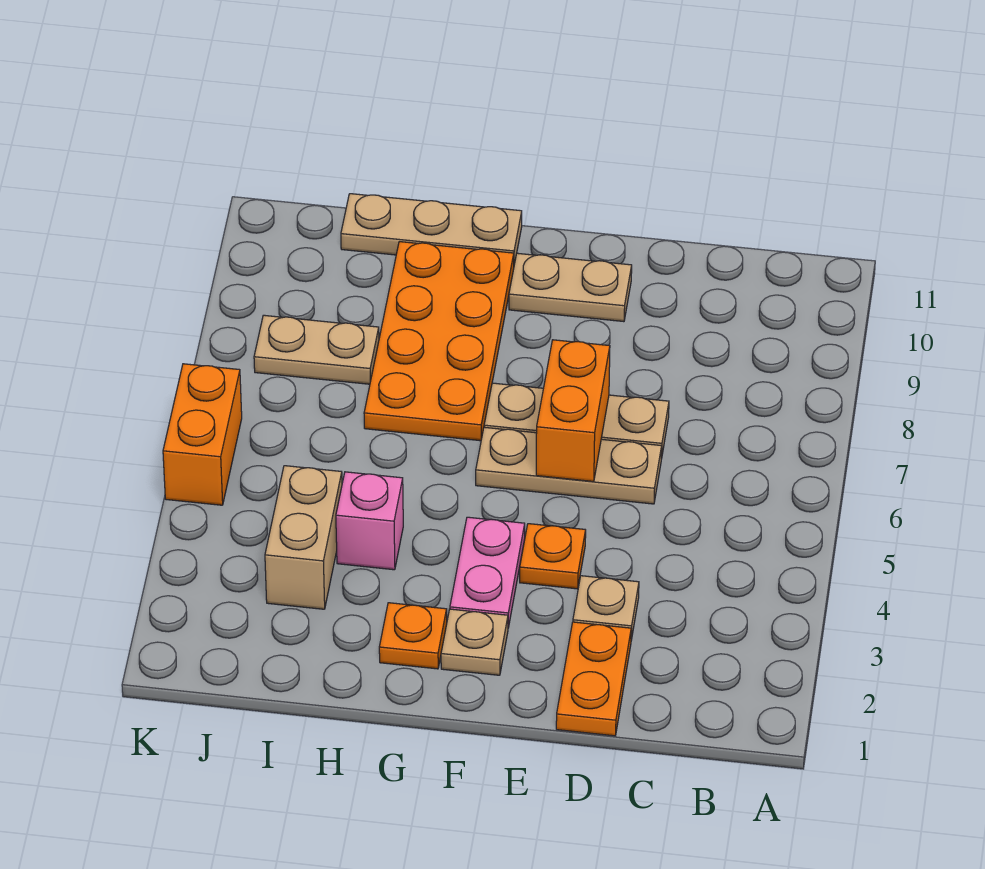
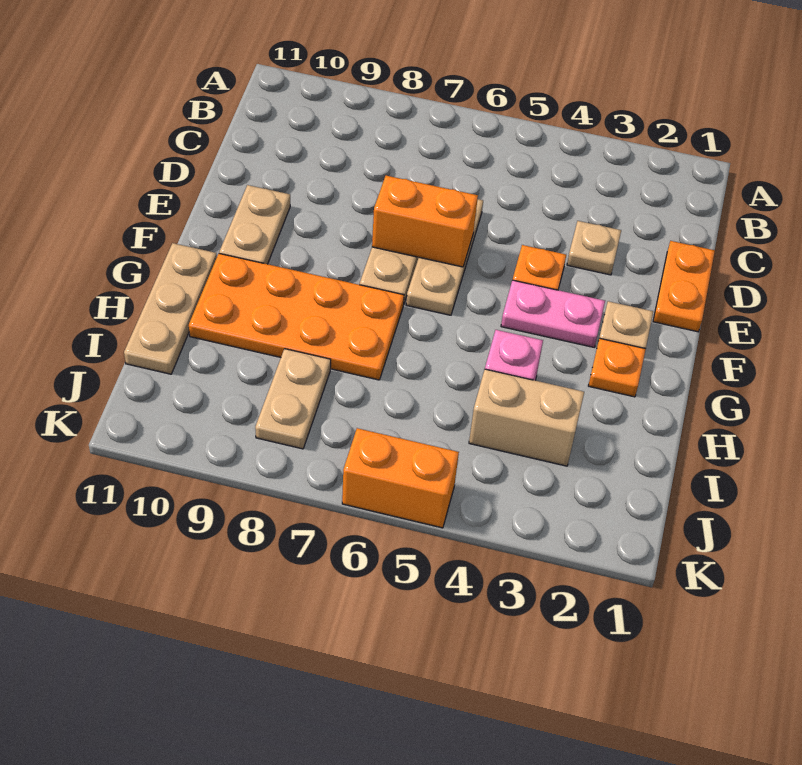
orange 1x2 plate [556,622,631,736] -> orange 1x2 plate turned to [653,241,715,332]

